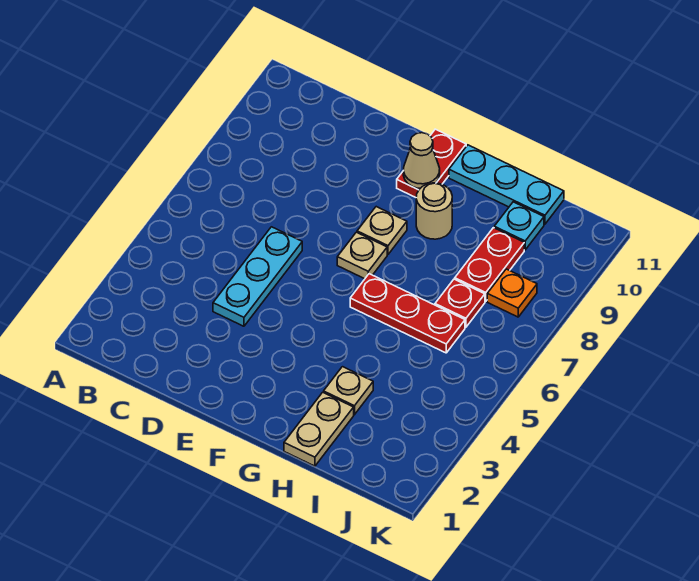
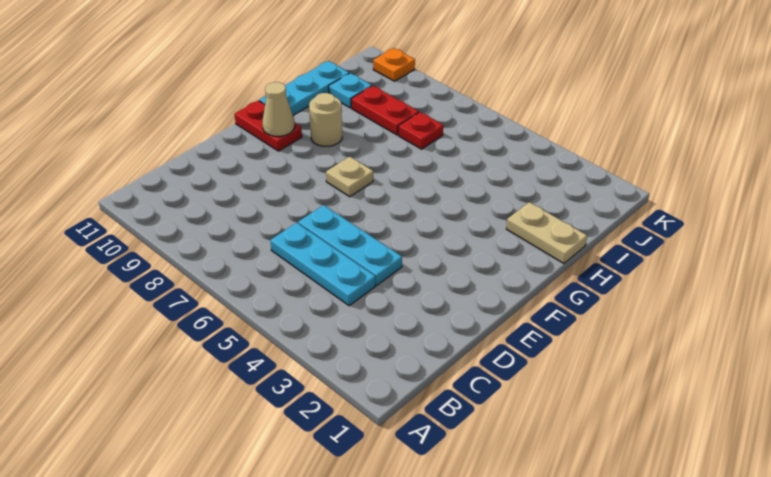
none -> cyan 1x3 plate [270,223,375,306]
tan 1x1 plate [357,207,407,255] -> none
red 1x3 plate [350,274,465,353] -> none
tan 1x1 plate [324,367,373,415] -> none
orange 1x1 plate [487,269,537,317] -> orange 1x1 plate moved to [373,48,415,81]

